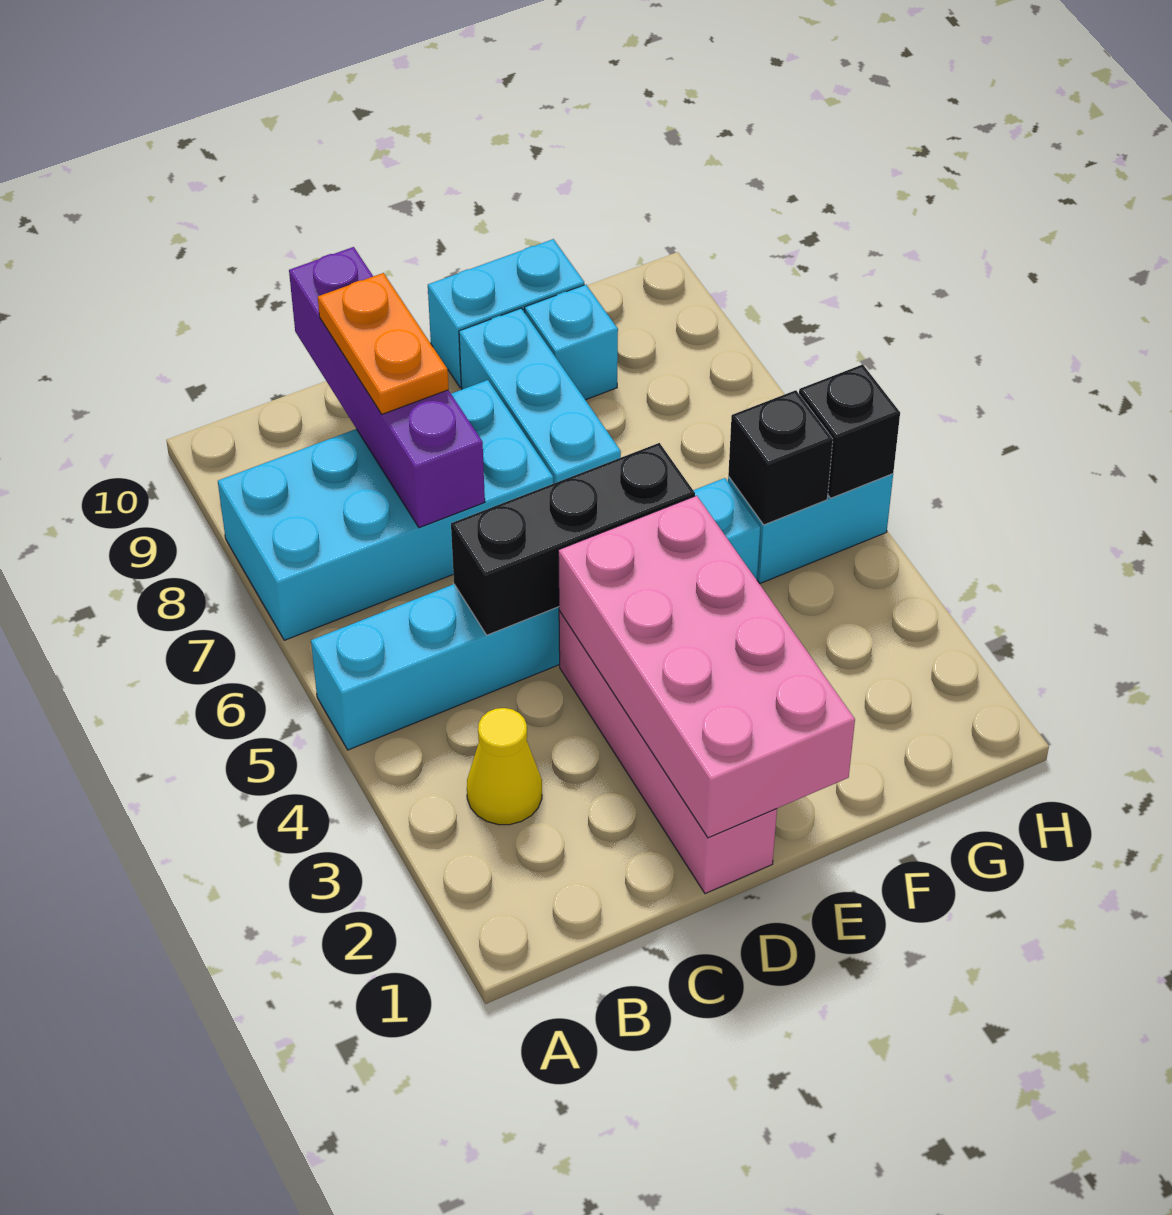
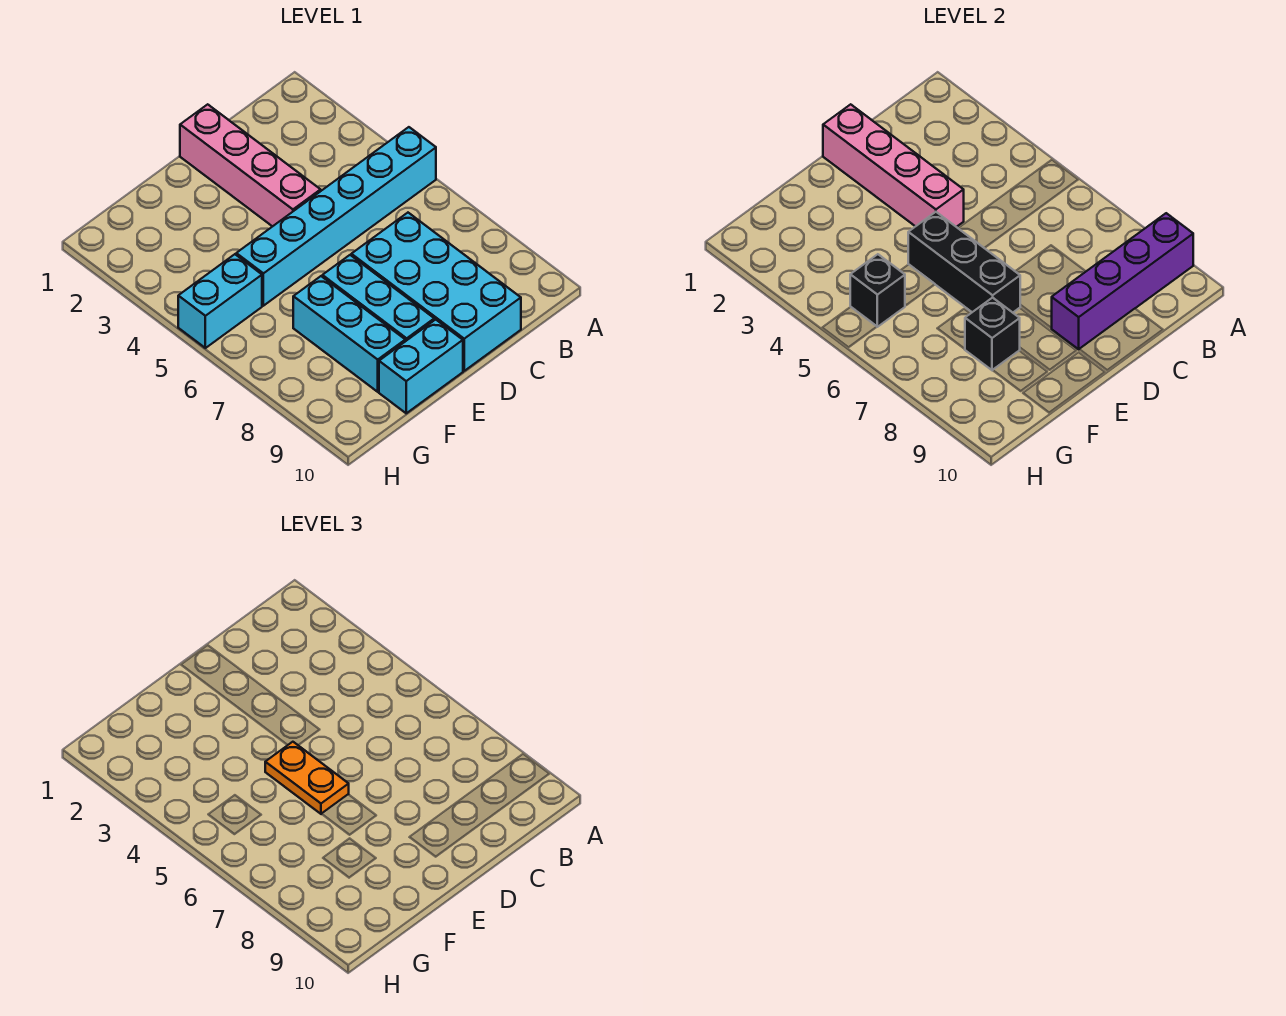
cyan 2x4 brick [218,380,553,640] -> cyan 2x4 brick turned to [351,213,521,371]
yellow 1x1 cone [467,708,542,825] -> none
black 1x3 brick [451,443,695,635] -> black 1x3 brick turned to [908,212,1020,313]
purple 1x4 brick [289,247,485,528] -> purple 1x4 brick turned to [1052,213,1193,349]
orange 1x2 plate [318,273,449,414] -> orange 1x2 plate moved to [265,742,349,814]
pink 2x4 brick [558,496,855,838] -> pink 1x4 brick [823,104,964,227]
cyan 1x1 brick [525,285,618,400] -> cyan 1x3 brick [293,276,405,392]
black 1x1 brick [799,364,900,498] -> black 1x1 brick moved to [965,298,1020,370]

